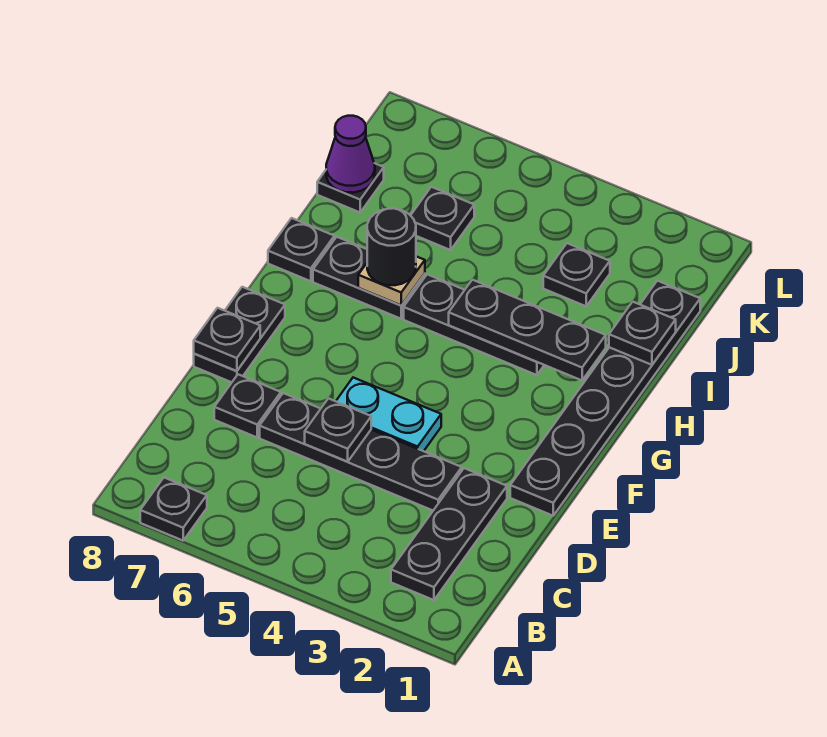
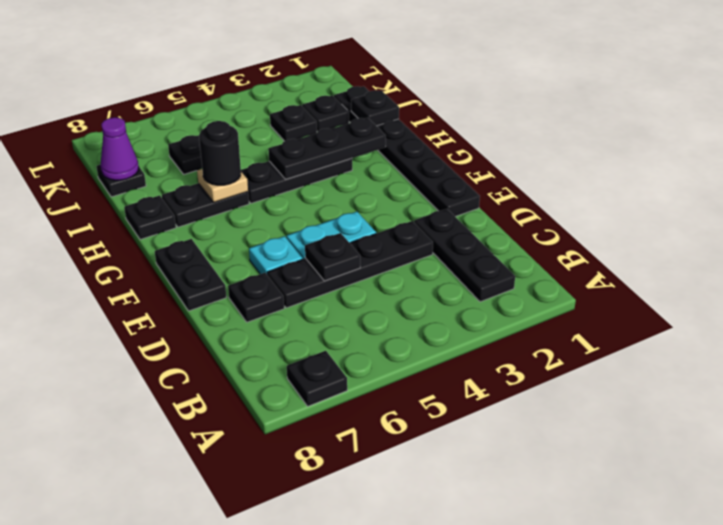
none -> cyan 1x1 plate [249,236,303,274]
black 1x1 plate [194,308,260,371] -> black 1x1 plate moved to [302,95,349,132]

